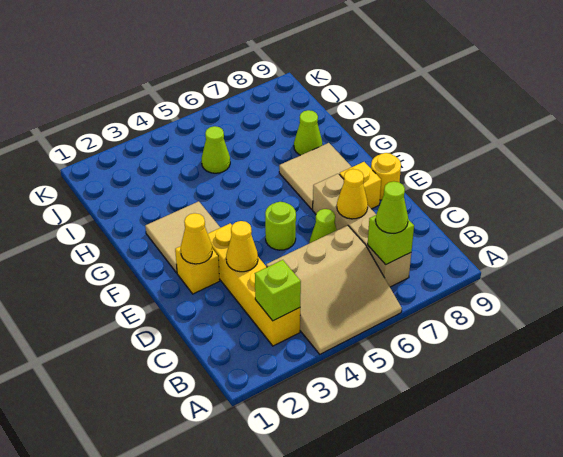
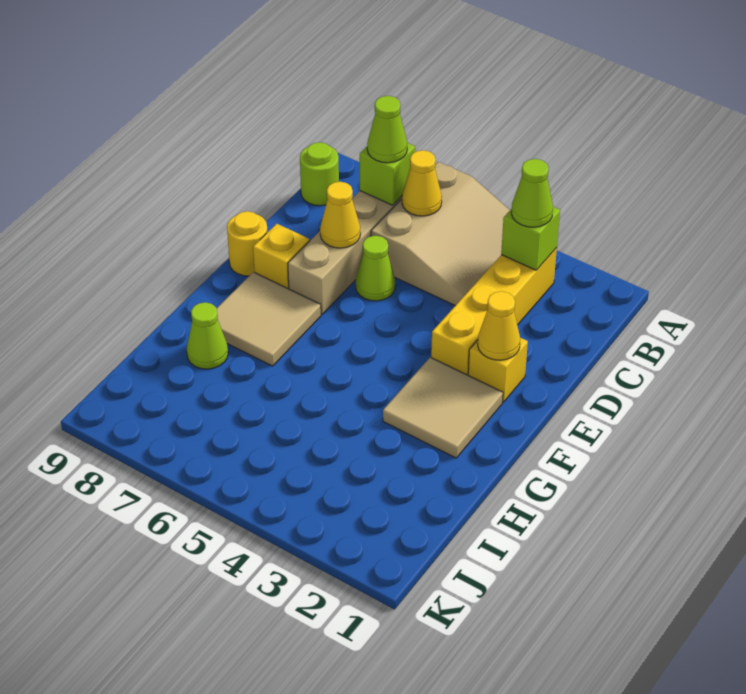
tan 3x3 slope [266,225,402,354] -> tan 3x3 slope turned to [371,162,510,306]
yellow 1x1 cone [226,221,258,272] -> yellow 1x1 cone moved to [402,150,442,216]
lime 1x1 round brick [265,202,296,250] -> lime 1x1 round brick moved to [300,142,339,206]
lime 1x1 cone [201,126,230,173] -> lime 1x1 cone moved to [511,159,553,227]

